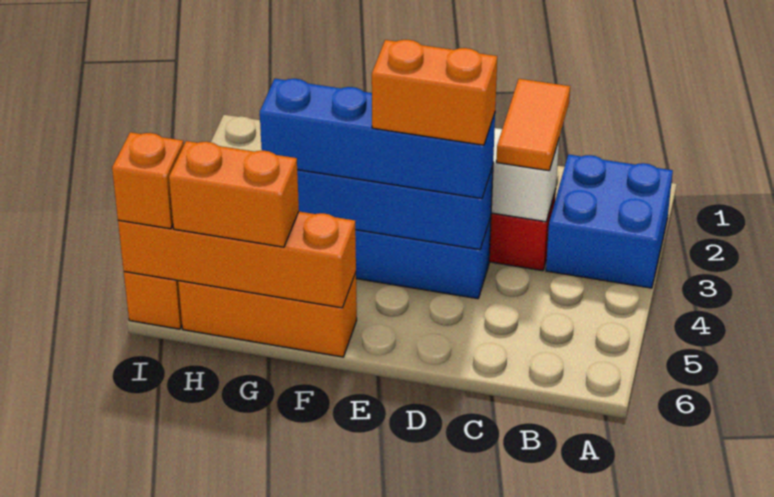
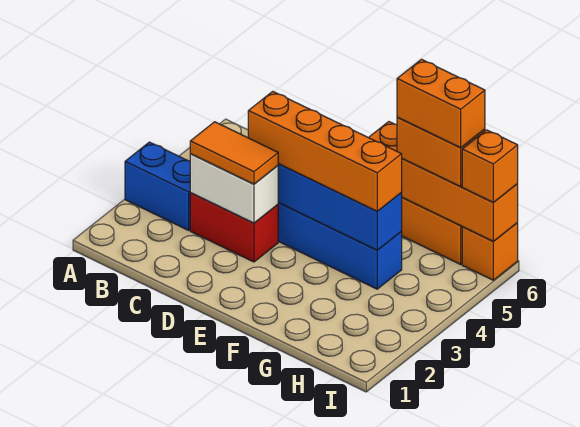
blue 2x2 brick [546,154,673,288] -> blue 1x2 brick [125,142,190,230]
orange 1x2 tile [496,79,570,171] -> orange 1x2 tile turned to [190,122,278,184]
blue 1x4 brick [260,79,495,198] -> orange 1x4 brick [248,91,402,211]
orange 1x2 brick [372,40,497,145] -> orange 1x2 brick moved to [397,59,485,148]

